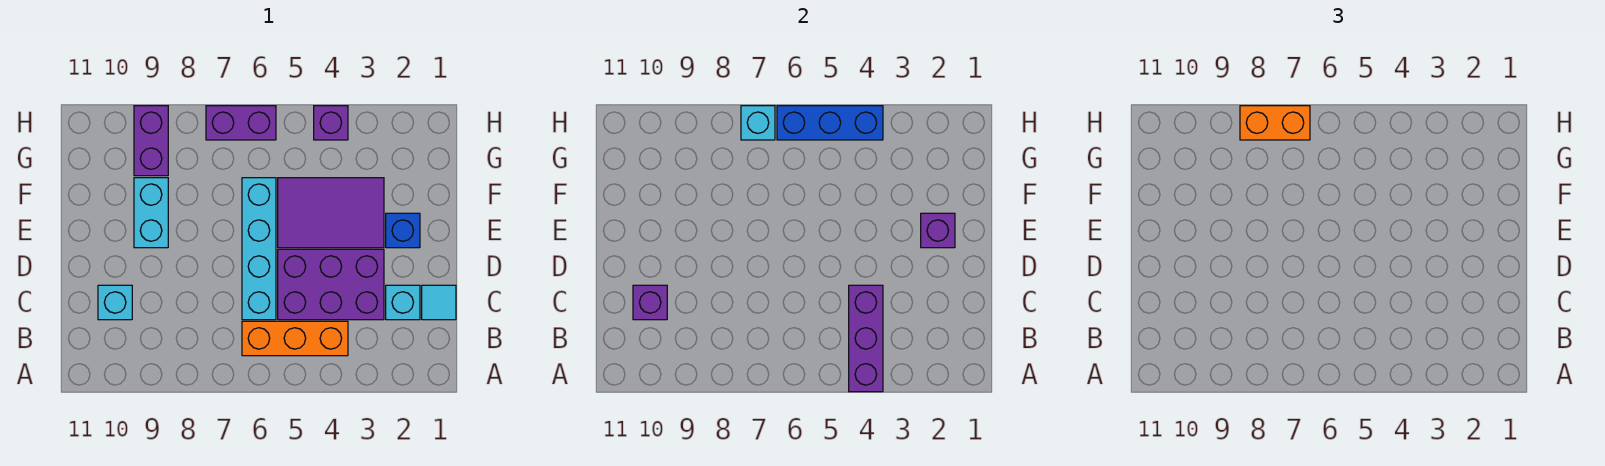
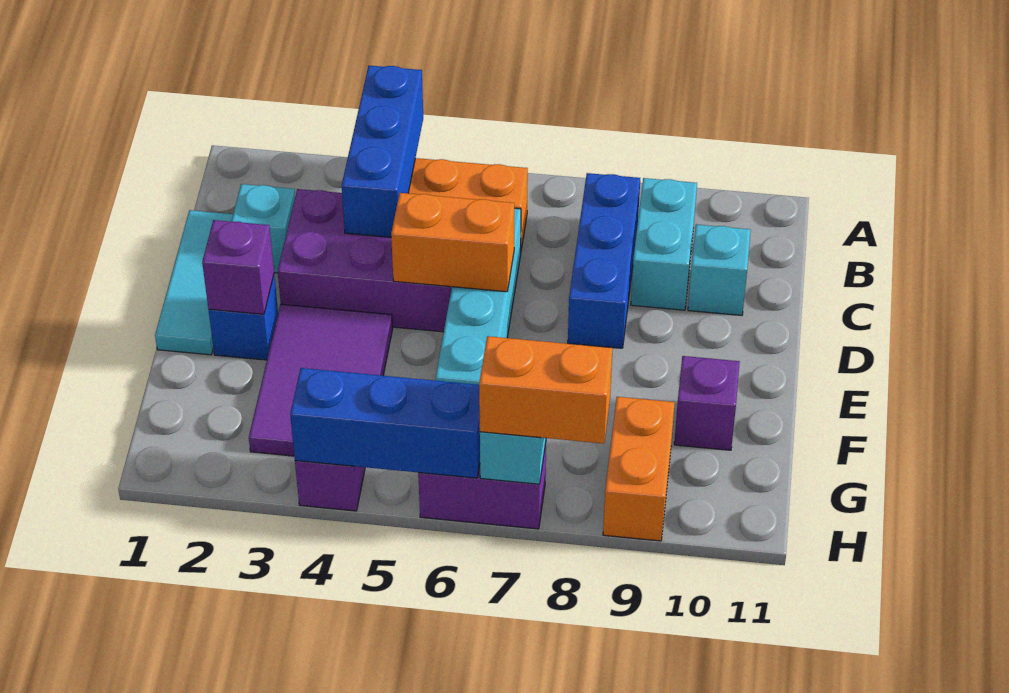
purple 1x3 brick [849,285,883,392] -> blue 1x3 brick [342,66,423,237]
none -> blue 1x3 brick [568,173,640,348]
cyan 1x1 tile [422,285,456,320] -> cyan 1x3 tile [155,210,233,355]
purple 1x1 brick [633,285,667,320] -> purple 1x1 brick moved to [674,356,740,450]
none -> orange 1x2 brick [391,193,514,292]
purple 2x3 tile [278,178,384,248] -> purple 2x3 tile turned to [249,304,393,456]
cyan 1x2 brick [134,178,168,248] -> cyan 1x2 brick moved to [631,178,697,310]
purple 1x2 brick [134,106,168,176] -> orange 1x2 brick [603,397,675,541]

